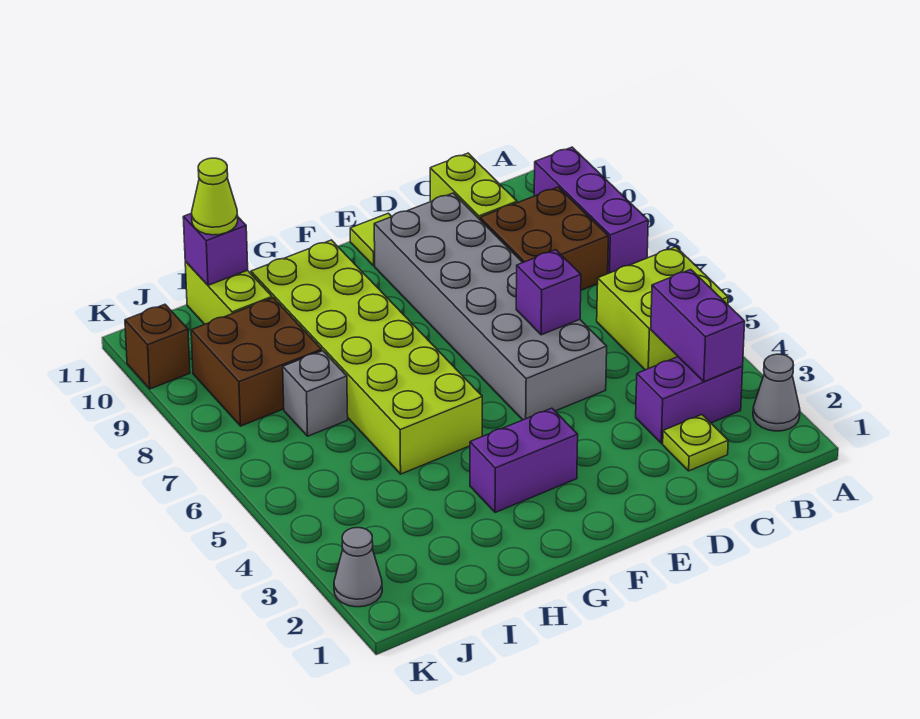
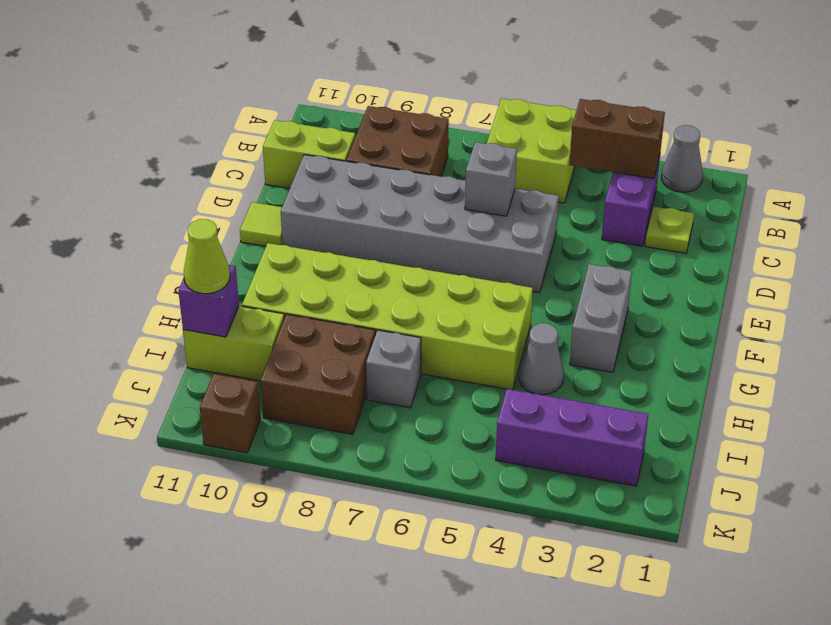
purple 1x3 brick [534,147,648,274] -> purple 1x3 brick moved to [496,389,648,486]
purple 1x2 brick [651,269,745,382] -> brown 1x2 brick [569,99,665,178]
purple 1x1 brick [516,250,581,335] -> grey 1x1 brick [465,142,517,216]
purple 1x2 brick [470,408,578,513] -> grey 1x2 brick [570,264,632,372]
grey 1x1 cone [334,528,382,607] -> grey 1x1 cone moved to [519,323,564,395]

